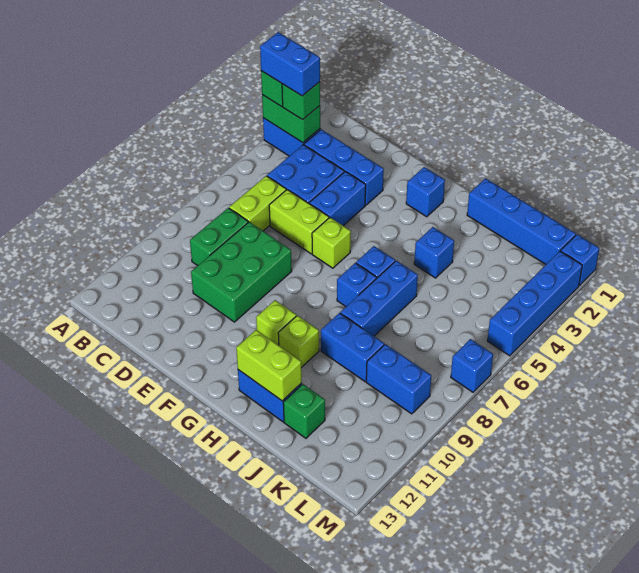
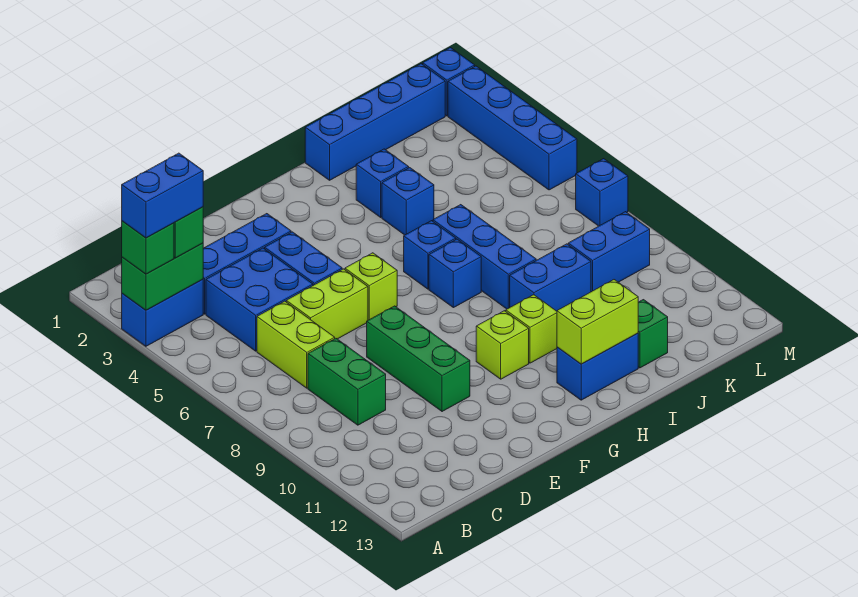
green 2x3 brick [191,222,292,322] -> green 1x3 brick [367,306,470,412]
blue 1x1 brick [406,167,445,217] -> blue 1x1 brick moved to [356,149,409,217]

